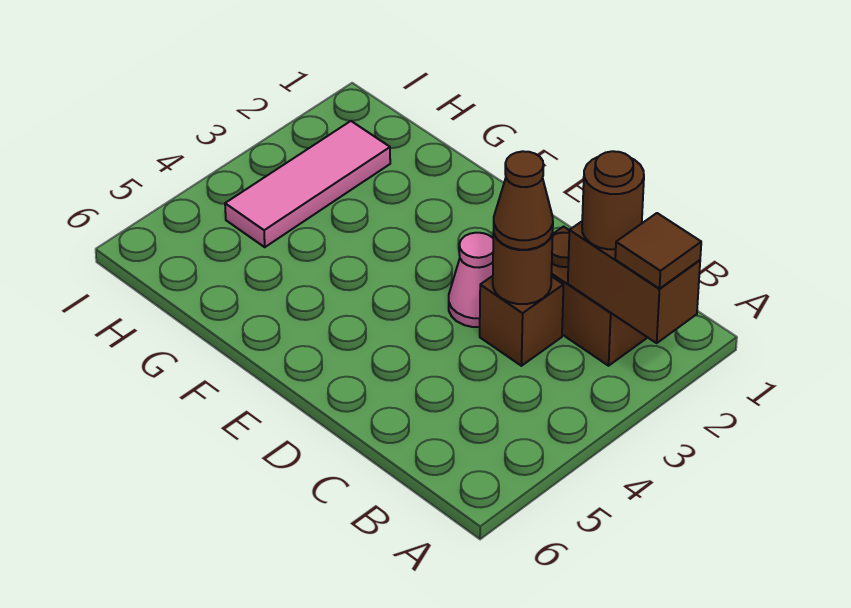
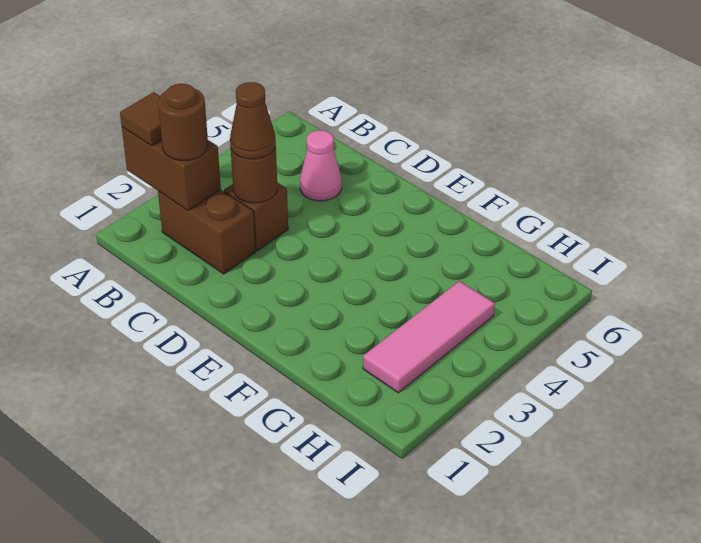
pink 1x1 cone [449,233,493,327] -> pink 1x1 cone moved to [300,130,342,201]

